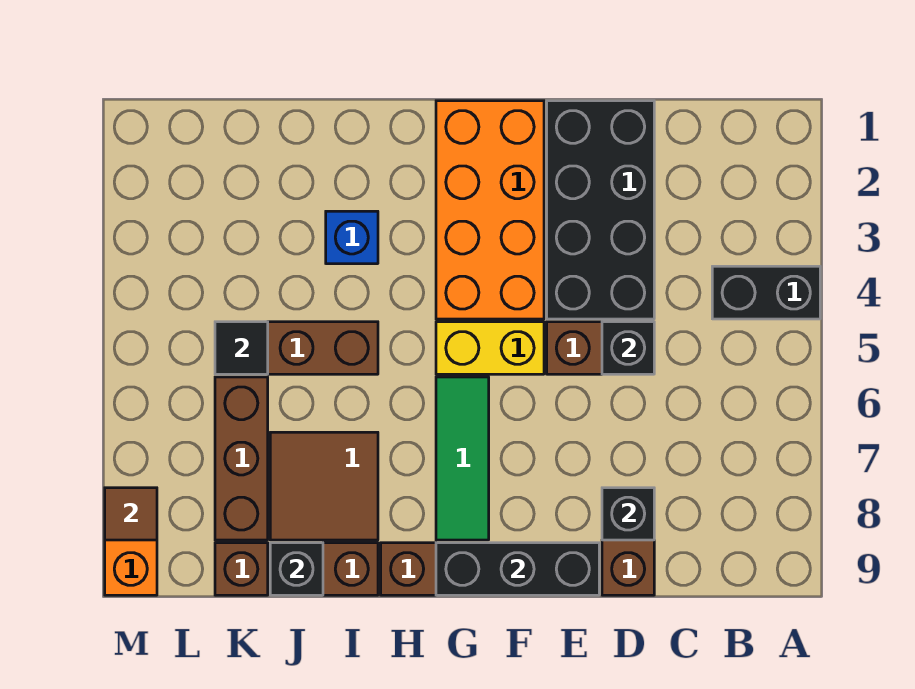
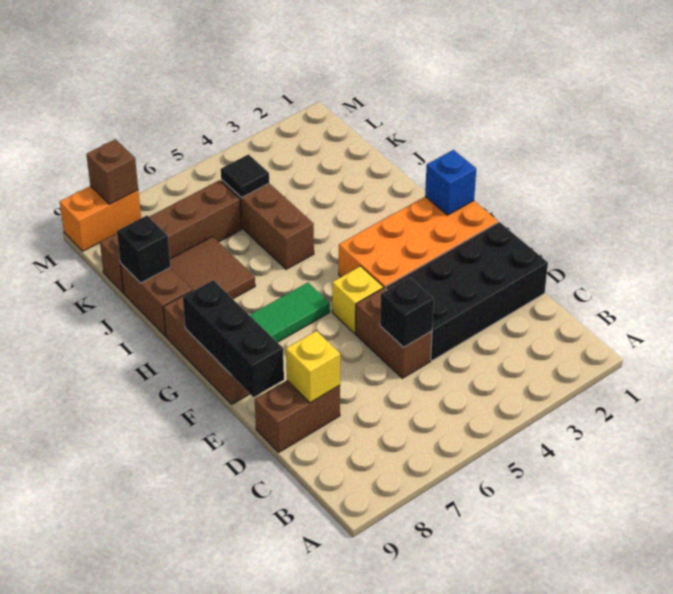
black 1x2 brick [712,266,820,319] -> none
black 1x1 brick [602,488,654,540] -> yellow 1x1 brick [286,331,340,403]
yellow 1x2 brick [436,322,544,374] -> yellow 1x1 brick [332,266,383,333]
blue 1x1 brick [326,211,378,264] -> blue 1x1 brick moved to [425,150,476,215]
brown 1x1 tile [105,488,157,540] -> brown 1x1 brick [86,139,138,204]

